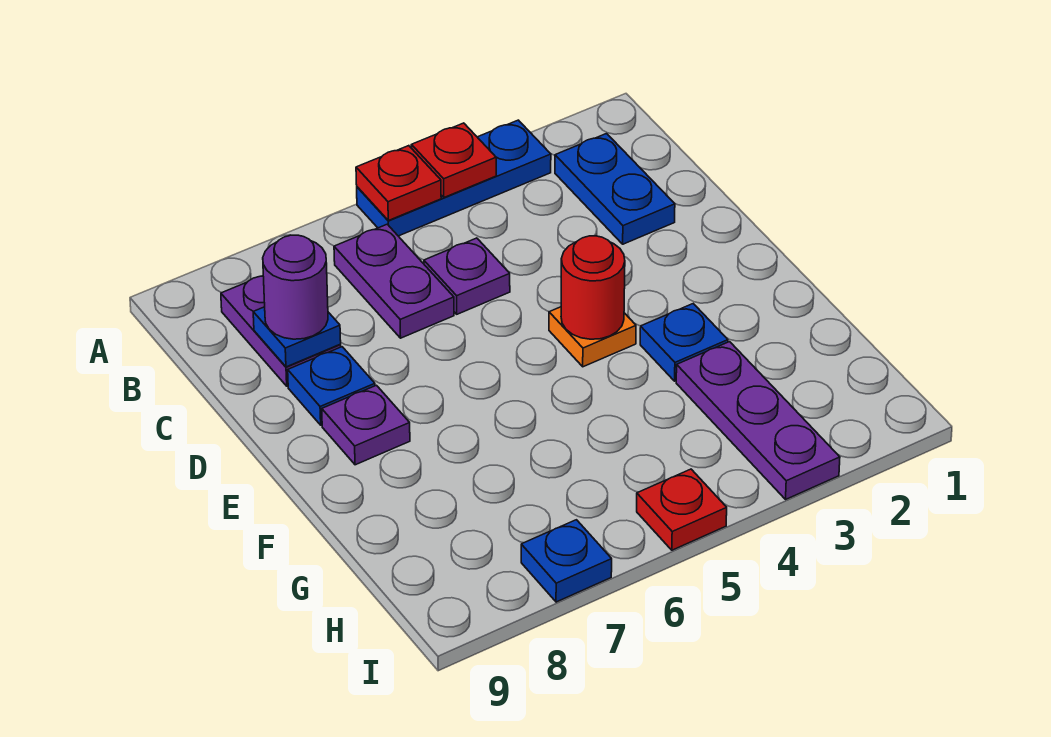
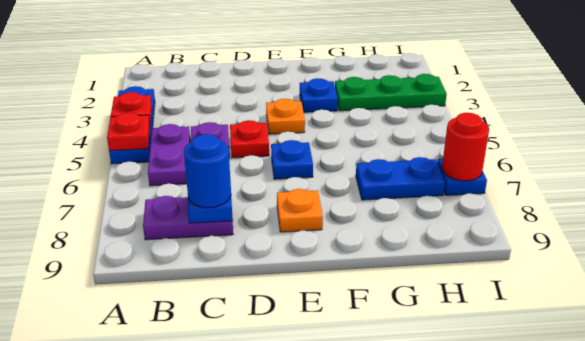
blue 1x2 plate [555,134,675,244] -> blue 1x2 plate moved to [356,157,445,200]
purple 1x2 plate [334,224,454,338] -> purple 1x2 plate turned to [148,124,190,186]
purple 1x1 round brick [263,235,328,339] -> blue 1x1 round brick [184,134,231,208]
blue 1x1 plate [288,347,375,425] -> blue 1x1 plate moved to [271,140,313,179]
red 1x1 round brick [561,236,625,339] -> red 1x1 round brick moved to [442,113,489,181]
purple 1x1 plate [322,385,410,465] -> orange 1x1 plate [277,189,323,232]
purple 1x3 plate [676,342,840,499] -> green 1x3 plate [335,74,447,111]
red 1x1 plate [637,469,727,550] -> red 1x1 plate moved to [230,120,269,158]

